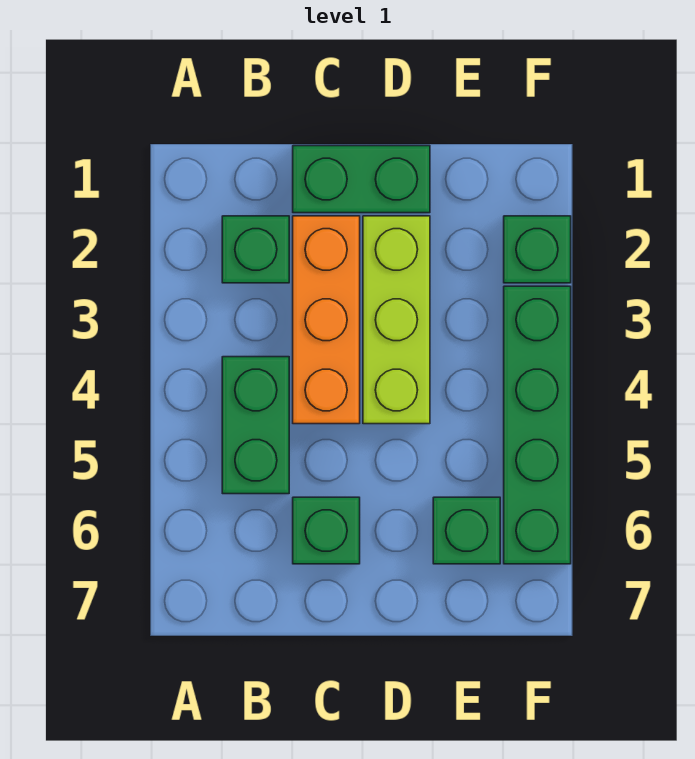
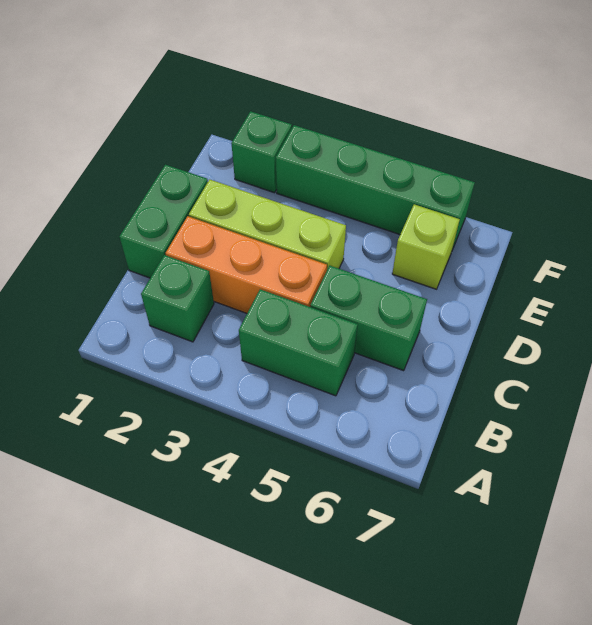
green 1x1 brick [293,497,360,564] -> green 1x2 brick [310,266,427,371]
green 1x1 brick [433,497,500,564] -> lime 1x1 brick [392,204,460,289]

